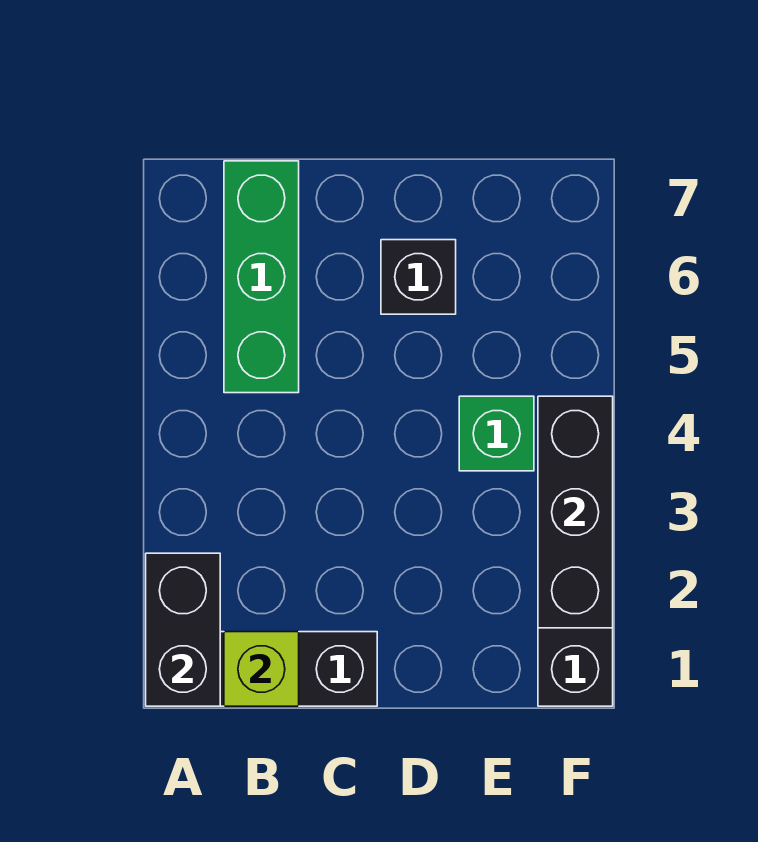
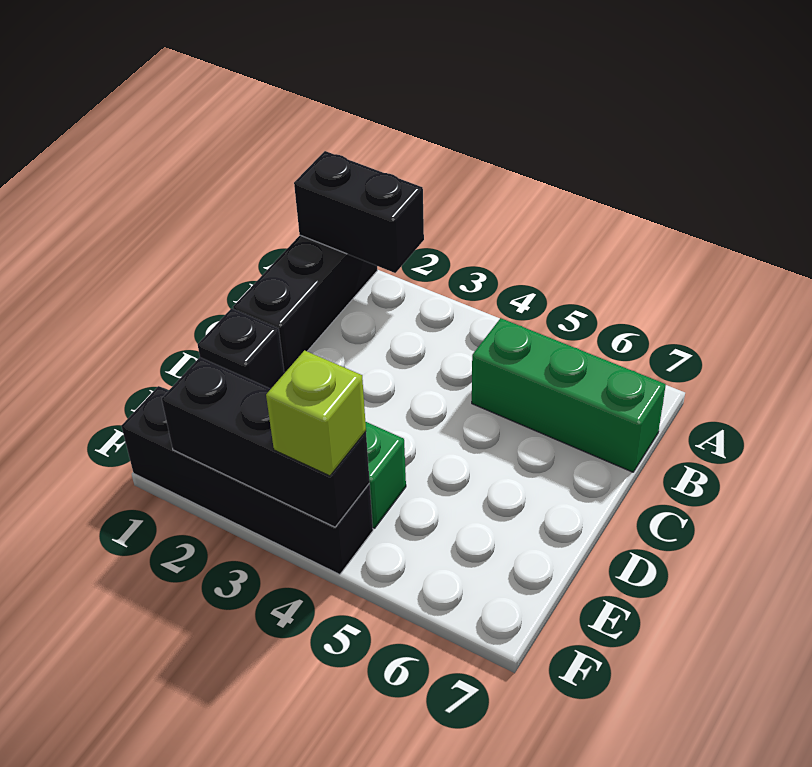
lime 1x1 brick [224,632,299,706] -> lime 1x1 brick moved to [266,350,366,476]
black 1x1 brick [381,240,456,314] -> black 1x1 brick moved to [198,308,284,389]

